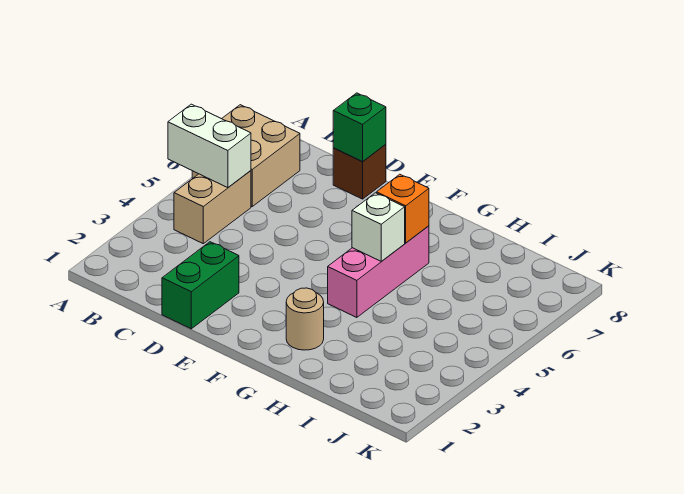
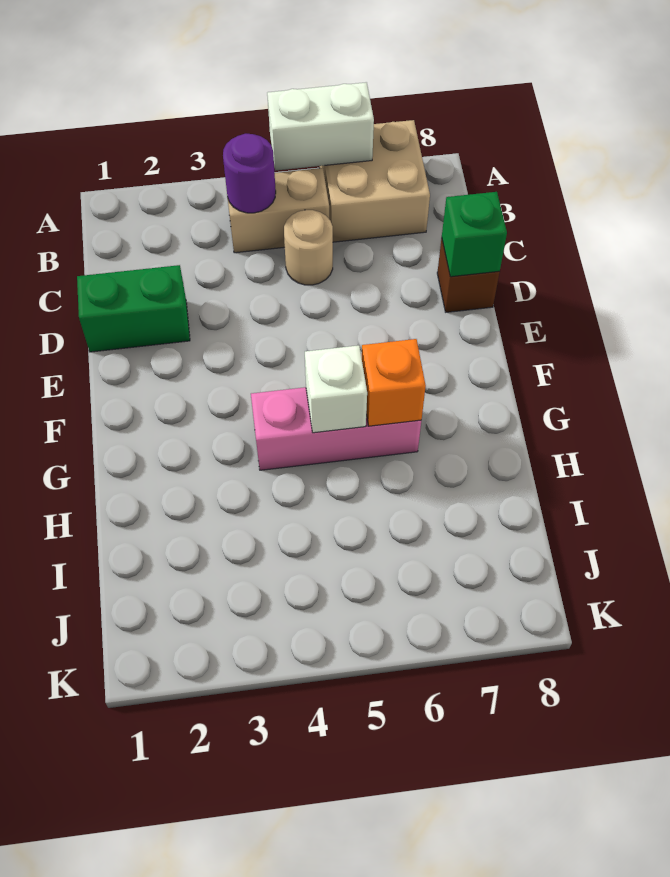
white 1x2 brick [168,104,251,188] -> white 1x2 brick turned to [267,82,374,171]
none -> purple 1x1 round brick [223,134,276,213]
tan 1x1 round brick [286,288,324,350] -> tan 1x1 round brick moved to [284,210,333,285]

